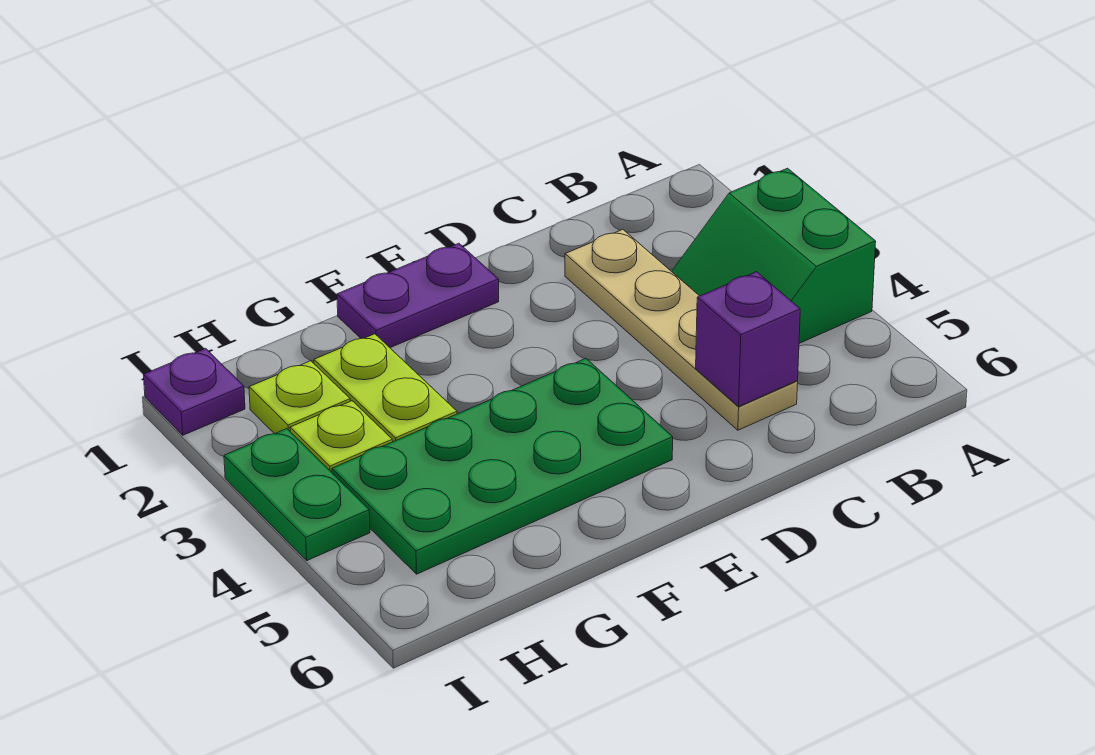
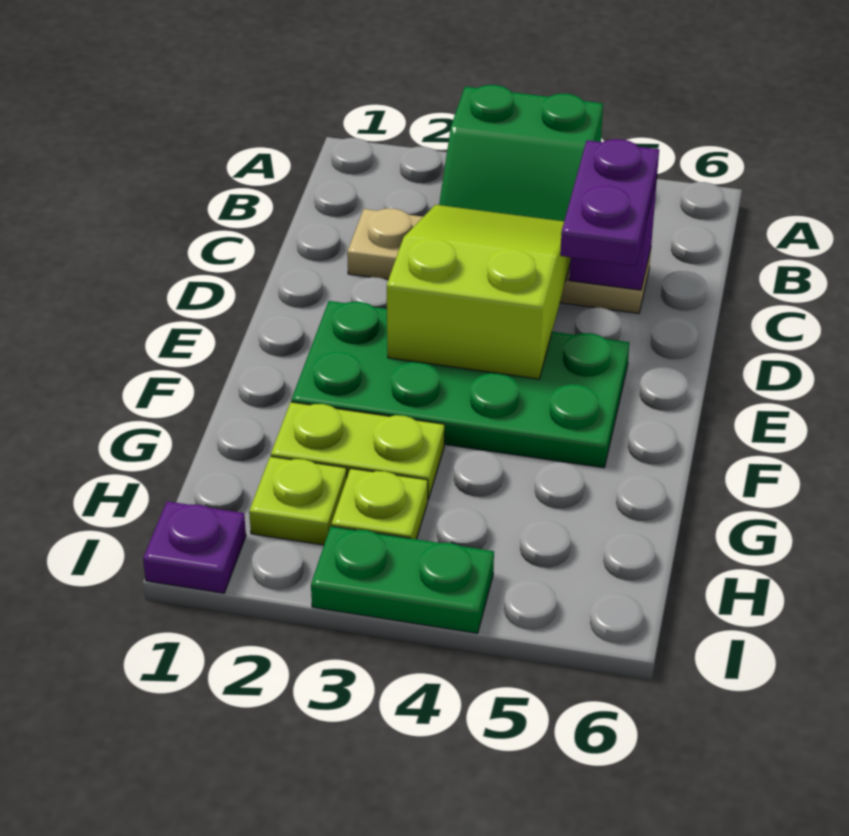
none -> lime 2x3 slope [387,205,571,379]
purple 1x2 plate [337,243,499,348] -> purple 1x2 plate moved to [560,139,659,266]
green 2x4 plate [332,359,673,574] -> green 2x4 plate turned to [291,301,629,468]

